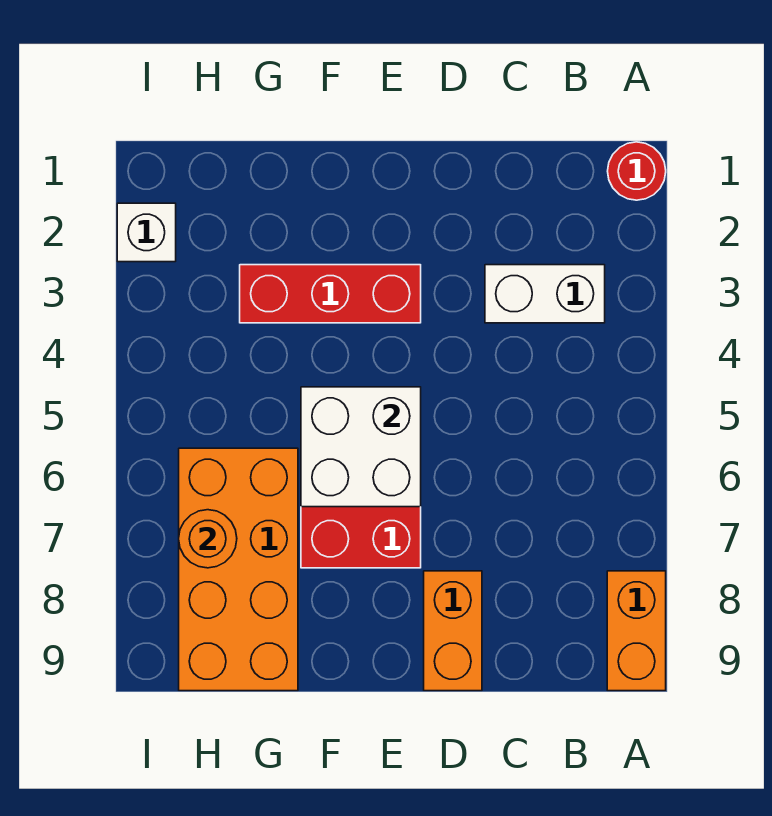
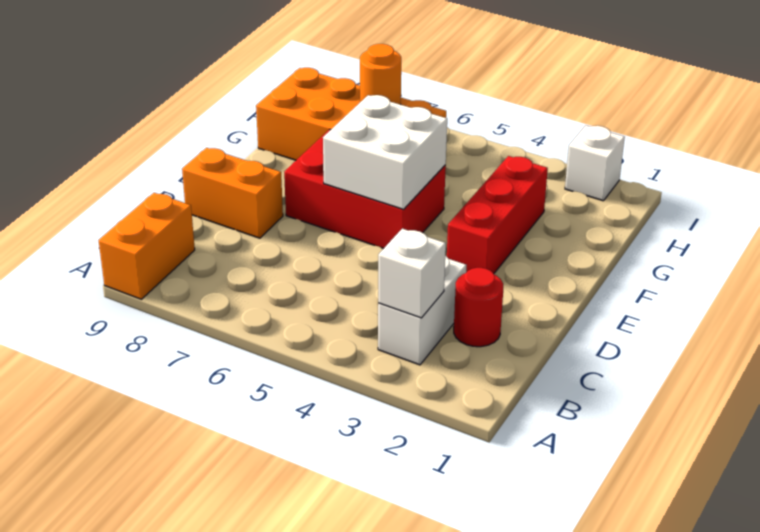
red 1x1 round brick [608,142,666,200] -> red 1x1 round brick moved to [454,268,503,347]
orange 1x2 brick [607,571,666,691] -> orange 1x2 brick turned to [99,193,195,299]
none -> white 1x1 brick [378,229,446,318]

